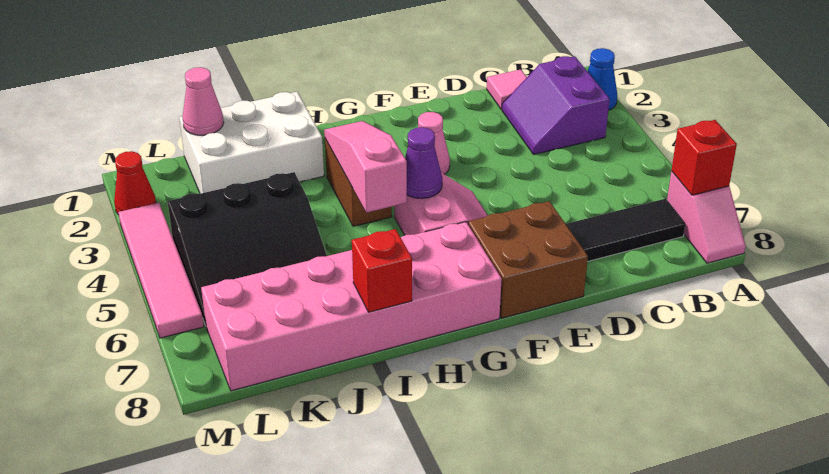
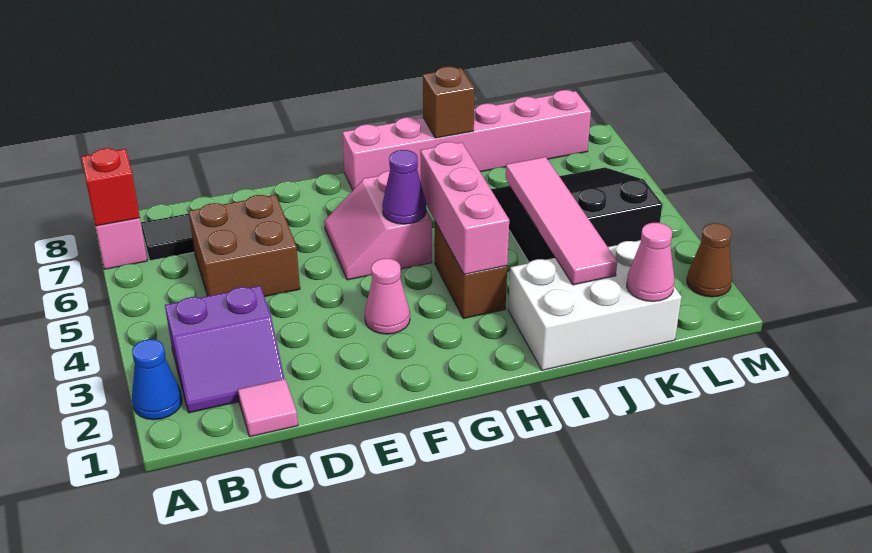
purple 2x2 slope [502,56,609,154] -> purple 2x2 slope turned to [165,286,284,413]
brown 2x2 brick [468,201,588,318] -> brown 2x2 brick moved to [189,195,300,297]
pink 2x6 brick [201,222,502,391] -> pink 1x6 brick [342,90,591,190]
pink 1x3 slope [324,121,407,213] -> pink 1x3 brick [420,142,509,274]
red 1x1 brick [352,229,412,312] -> brown 1x1 brick [423,67,475,138]
red 1x1 cone [114,151,156,215] -> brown 1x1 cone [687,223,732,297]
pink 1x4 tile [118,203,204,338] -> pink 1x4 tile moved to [506,157,617,285]

